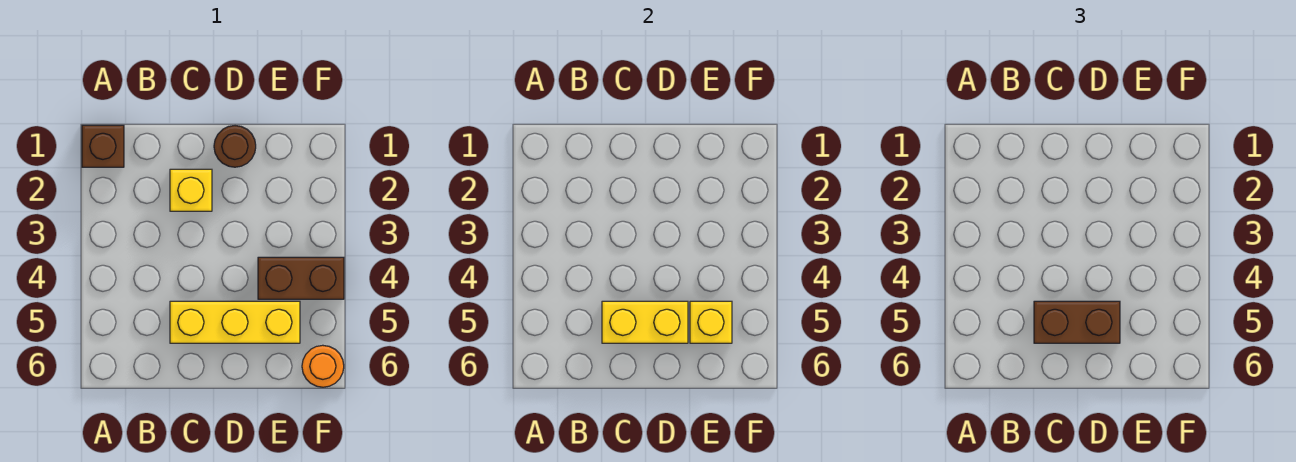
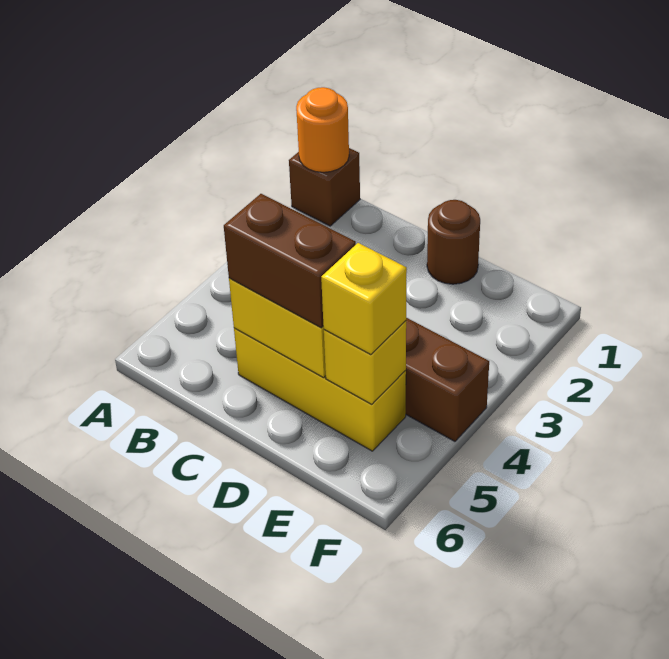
yellow 1x1 brick [170,169,212,211] -> yellow 1x1 brick moved to [321,243,407,355]
orange 1x1 round brick [302,345,344,387] -> orange 1x1 round brick moved to [296,87,349,172]

